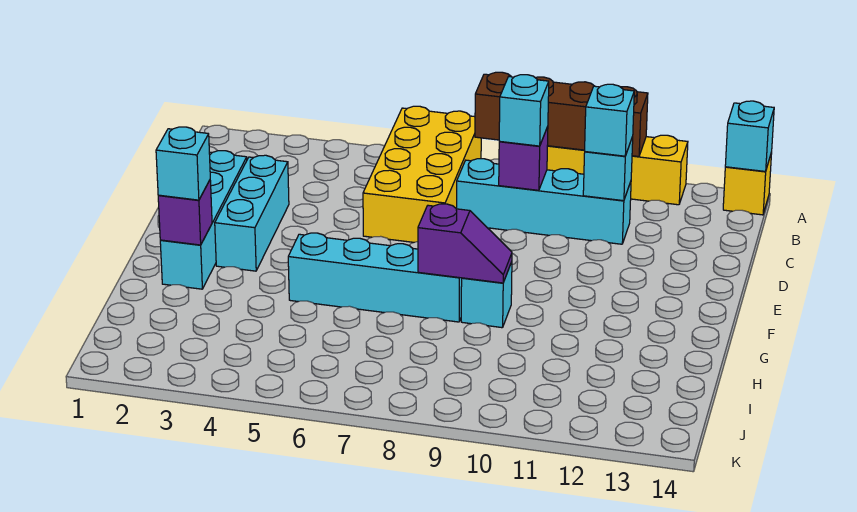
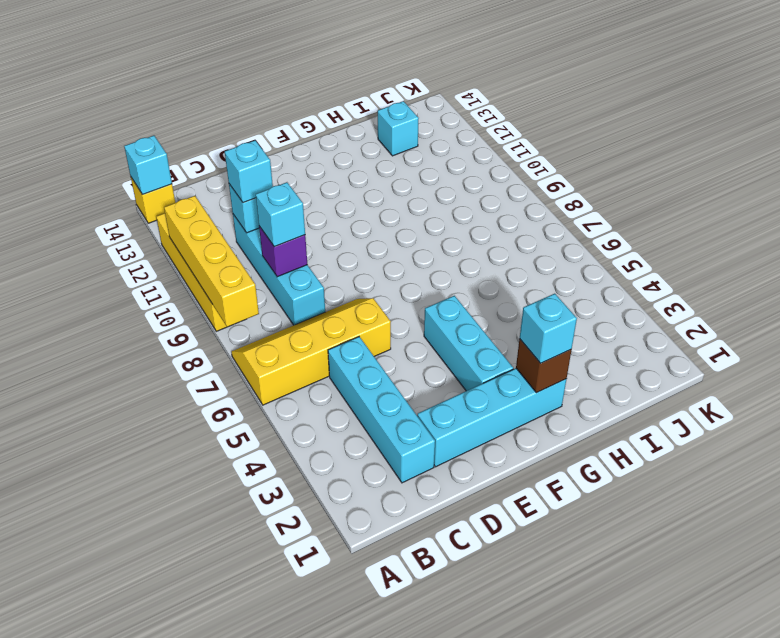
yellow 2x4 brick [363,106,481,242] -> yellow 2x4 slope [231,298,391,405]
brown 1x4 brick [475,72,648,157] -> yellow 1x4 brick [164,196,259,327]
cyan 1x3 brick [215,155,289,271] -> cyan 1x3 brick turned to [424,296,513,391]
purple 1x1 brick [158,180,212,245] -> brown 1x1 brick [516,339,571,393]
cyan 1x4 brick [288,233,462,322] -> cyan 1x4 brick moved to [328,337,435,483]
purple 1x2 slope [418,204,512,283] -> none
cyan 1x1 brick [461,262,512,328] -> cyan 1x1 brick moved to [378,101,419,156]

